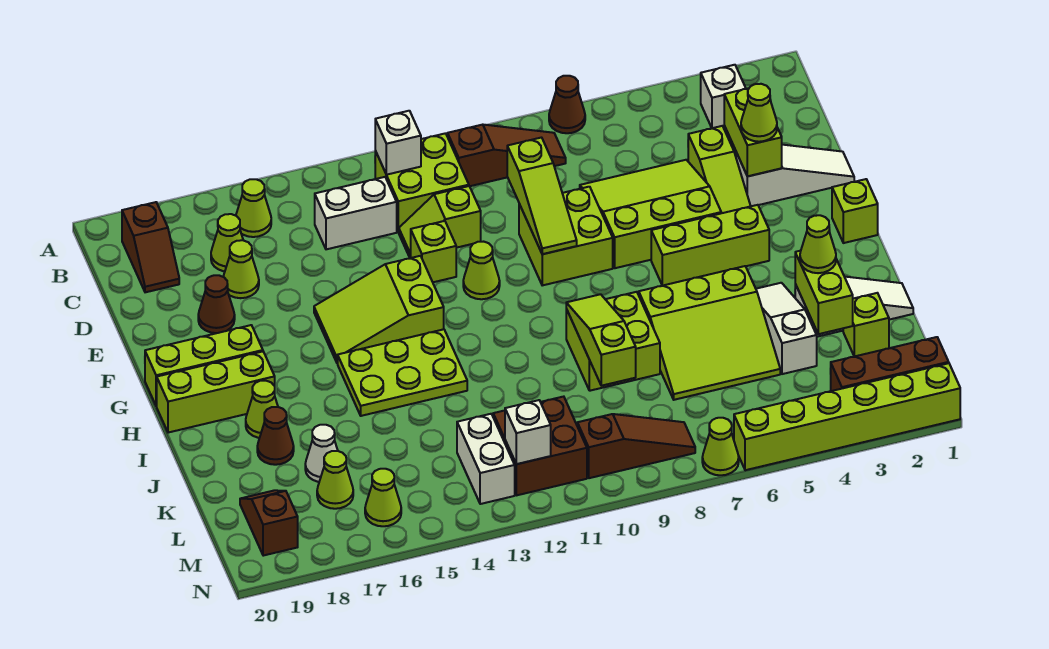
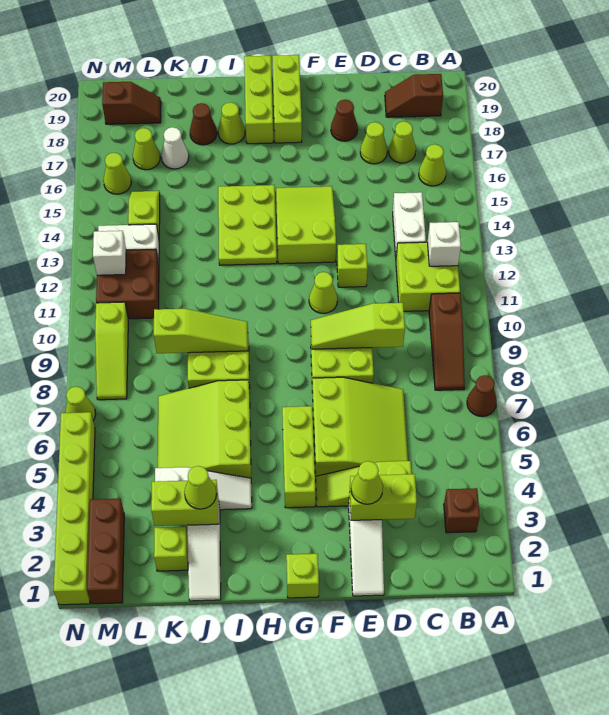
white 1x1 brick [701,65,746,128] -> brown 1x1 brick [444,488,480,533]
lime 1x2 slope [399,186,481,258] -> lime 1x2 slope moved to [128,191,160,237]
brown 1x3 slope [577,414,695,478] -> lime 1x3 slope [95,302,128,400]

